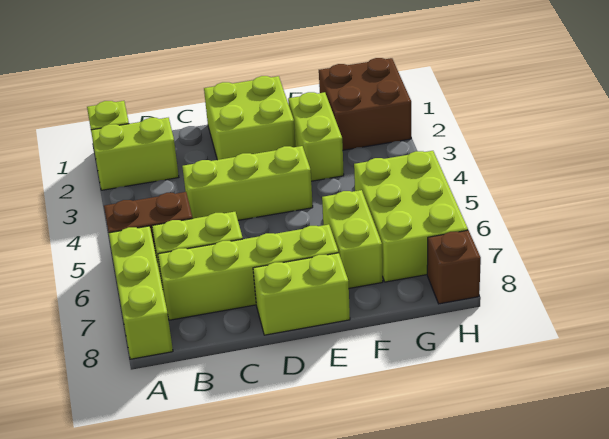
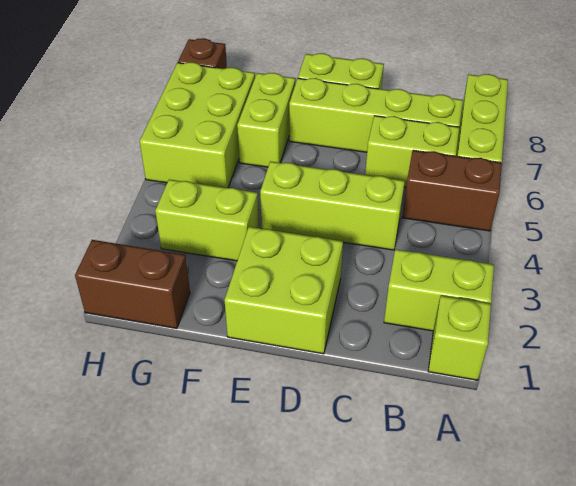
lime 1x2 brick [288,92,344,181] -> lime 1x2 brick turned to [155,179,259,261]
brown 2x2 brick [319,58,411,150] -> brown 1x2 brick [75,240,190,328]

